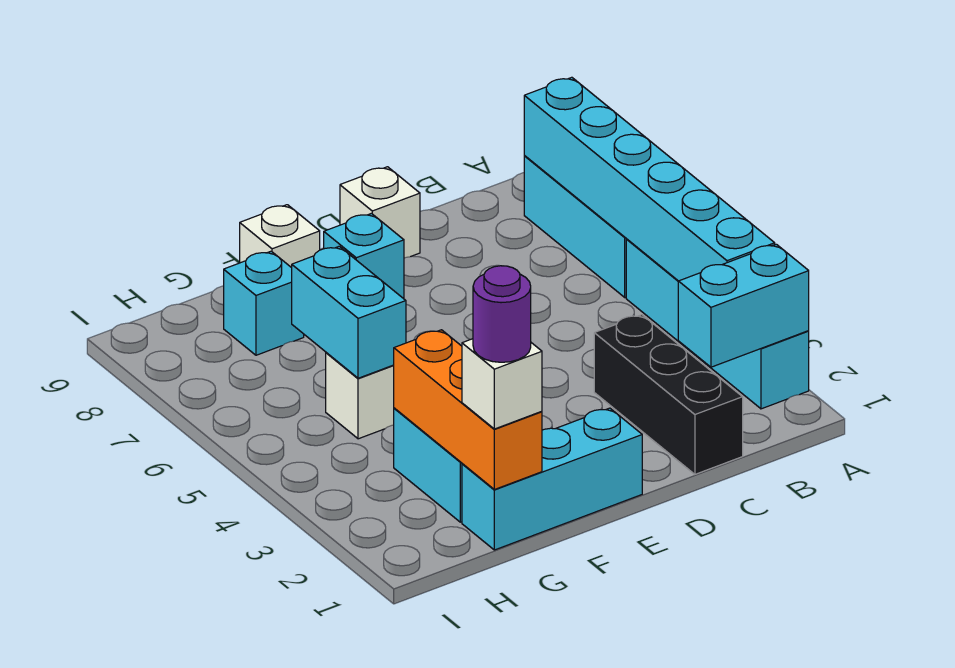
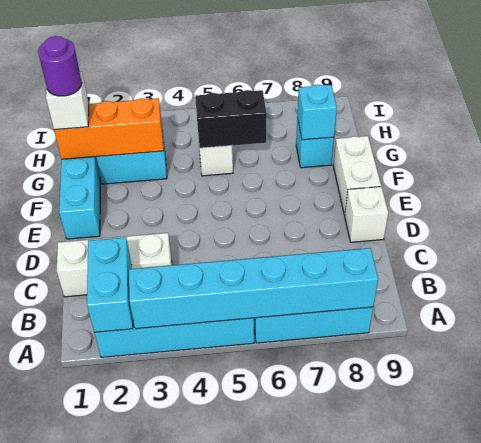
black 1x3 brick [594,315,743,474] -> white 1x3 brick [57,233,172,297]
cyan 1x1 brick [324,213,404,299] -> cyan 1x1 brick moved to [297,85,337,140]
white 1x1 brick [240,205,320,268] -> white 1x2 brick [333,136,381,215]
cyan 1x2 brick [292,246,406,378] -> black 1x2 brick [195,90,267,148]

